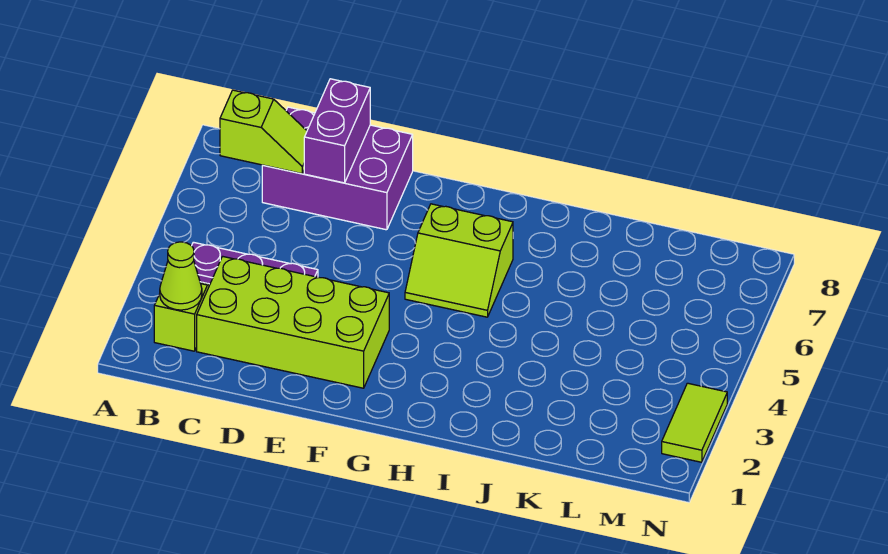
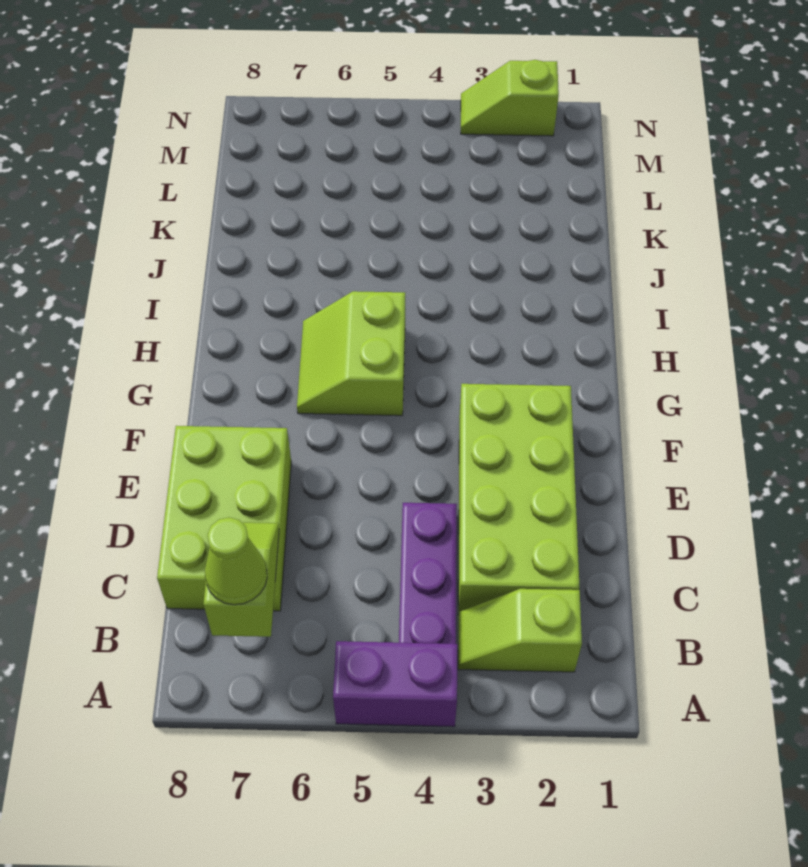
lime 1x1 cone [160,242,202,310] -> lime 1x1 cone moved to [205,517,267,605]
purple 2x3 brick [262,107,413,230] -> lime 2x3 brick [157,426,291,611]
purple 1x2 brick [304,79,370,183] -> purple 1x2 brick moved to [333,641,457,727]
lime 2x2 slope [405,204,513,317] -> lime 2x2 slope turned to [297,291,405,416]
lime 1x2 tile [662,383,727,462] -> lime 1x2 slope [461,60,559,136]

